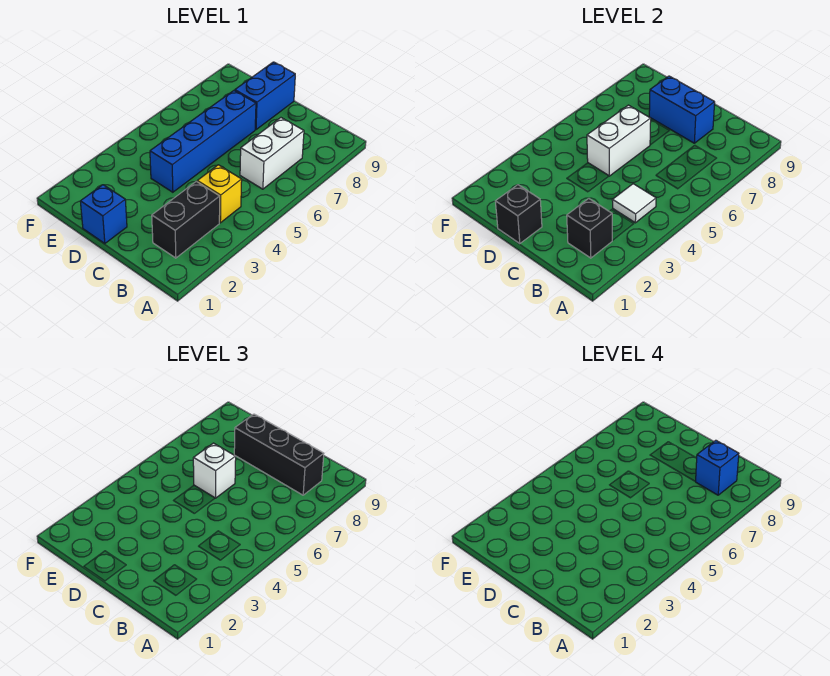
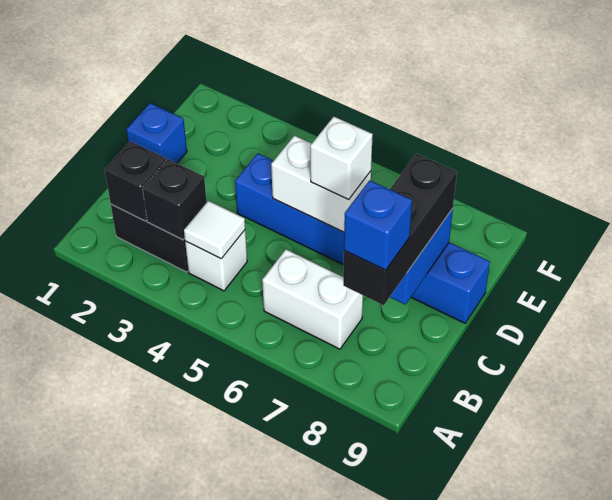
yellow 1x1 brick [197,165,242,223] -> white 1x1 brick [185,230,247,291]
black 1x1 brick [495,185,542,244] -> black 1x1 brick moved to [143,159,207,240]

